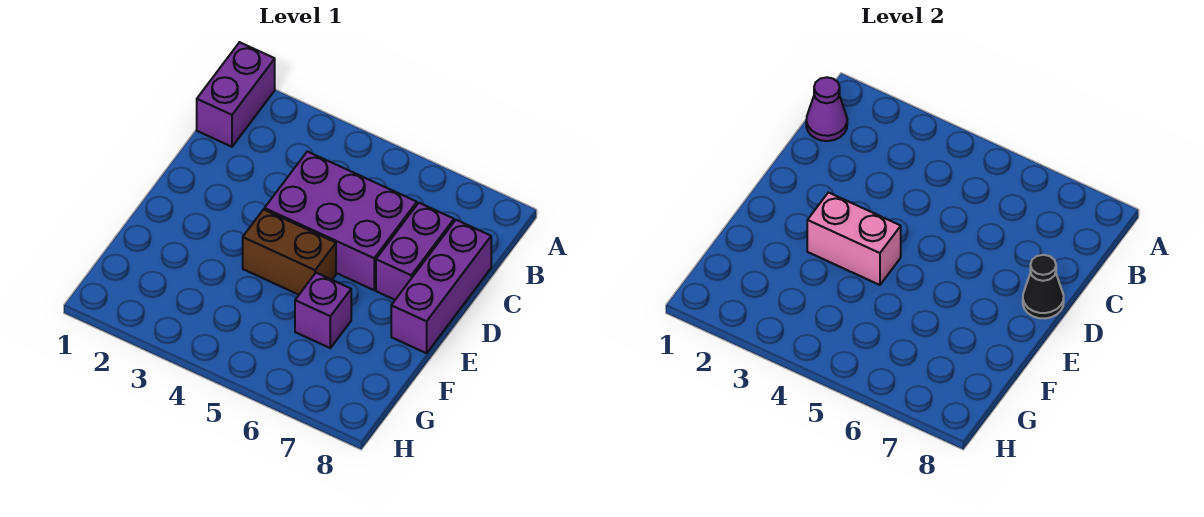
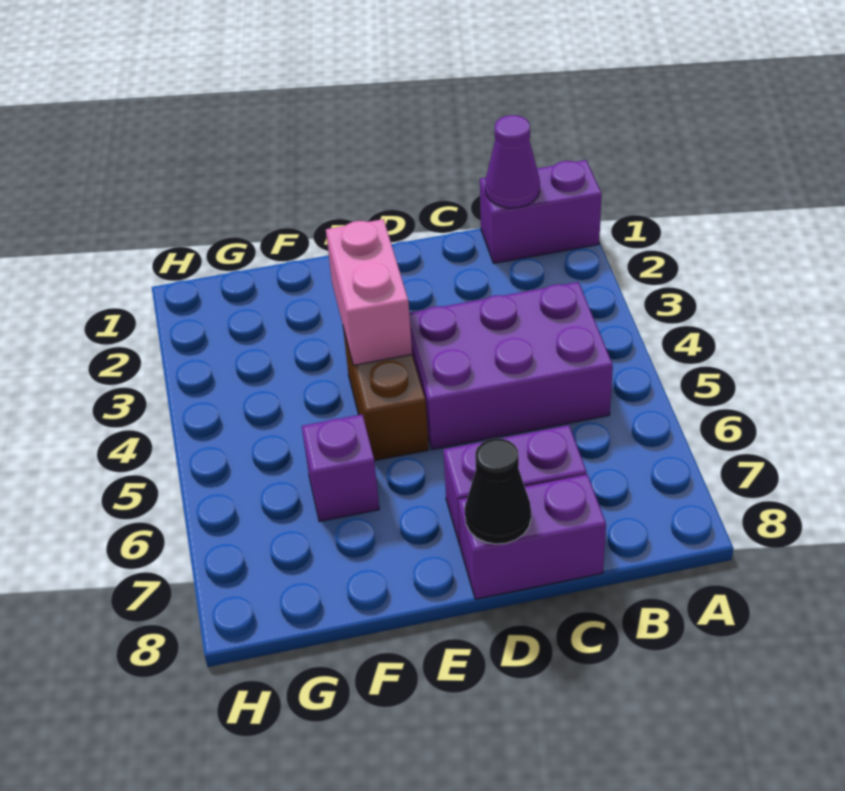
purple 2x3 brick [264,151,417,290] -> purple 2x3 brick turned to [409,282,613,450]
purple 1x3 brick [391,220,491,353] -> purple 1x2 brick [458,475,606,599]

